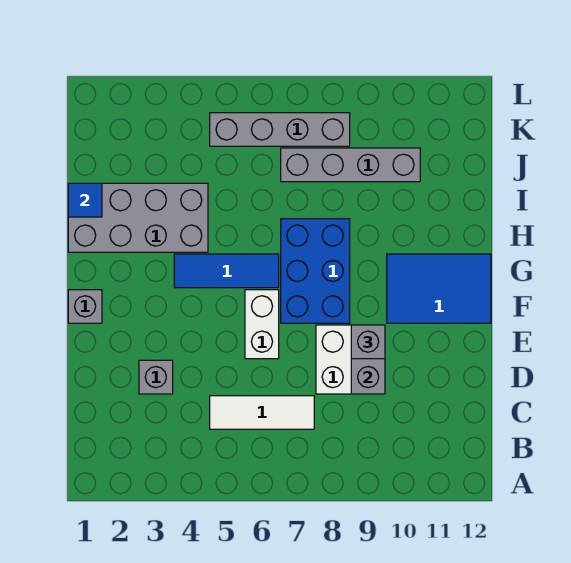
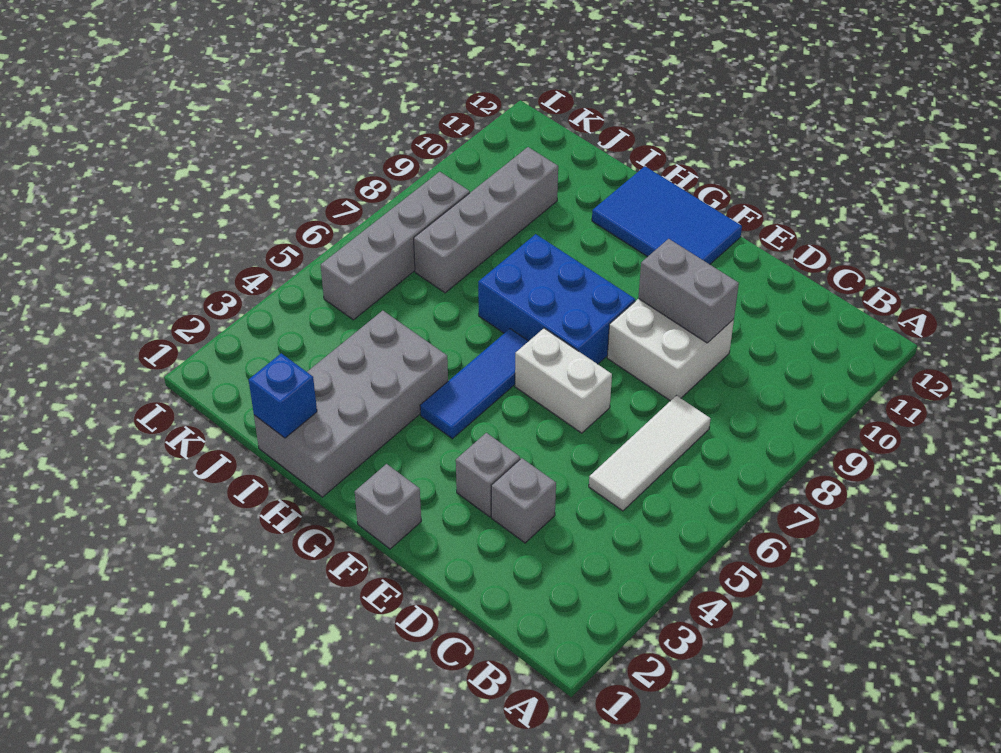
grey 1x1 brick [351,325,385,359] -> grey 1x1 brick moved to [456,433,520,517]
blue 2x3 tile [387,254,491,323] -> blue 2x3 tile turned to [592,166,742,264]
blue 1x1 tile [68,183,102,217] -> blue 1x1 brick [249,353,317,438]

